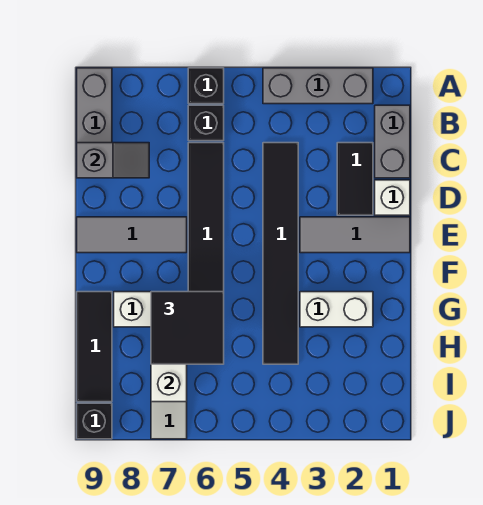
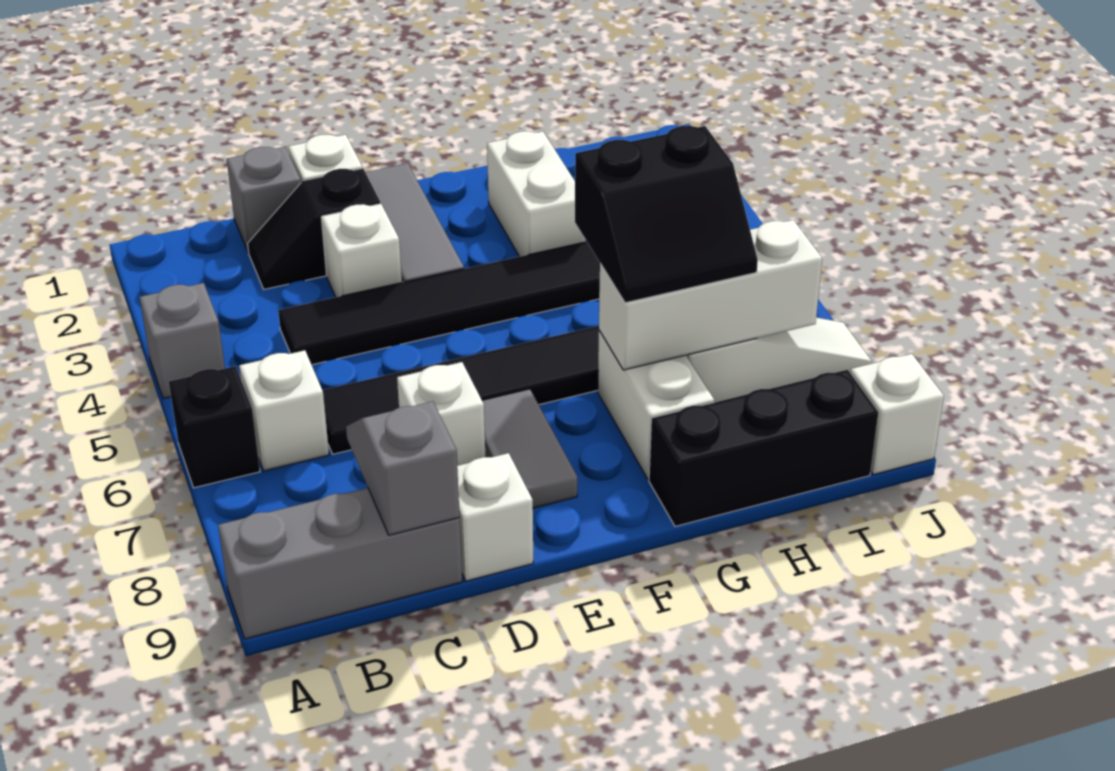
grey 1x3 brick [263,68,373,104] -> grey 1x1 brick [140,283,225,399]
grey 1x2 brick [375,105,410,178] -> grey 1x1 brick [227,147,301,253]
black 1x1 brick [188,105,224,141] -> white 1x1 brick [239,350,329,471]
black 1x2 tile [337,143,373,215] -> black 1x2 slope [248,168,381,289]
none -> white 1x1 brick [321,204,402,297]
none -> white 1x1 brick [397,362,485,466]
none -> white 1x1 brick [457,453,533,581]
grey 1x3 tile [77,217,187,253] -> grey 1x2 tile [482,389,577,508]
black 2x2 tile [151,292,224,364] -> black 2x2 slope [575,126,758,303]
black 1x3 tile [77,292,112,402] -> black 1x3 brick [649,370,878,526]
black 1x1 brick [77,403,112,439] -> white 1x1 brick [850,354,944,475]

